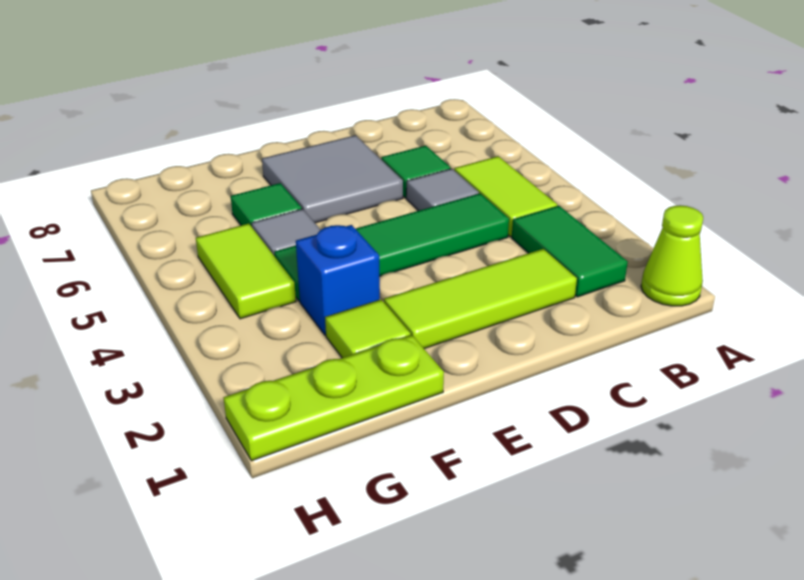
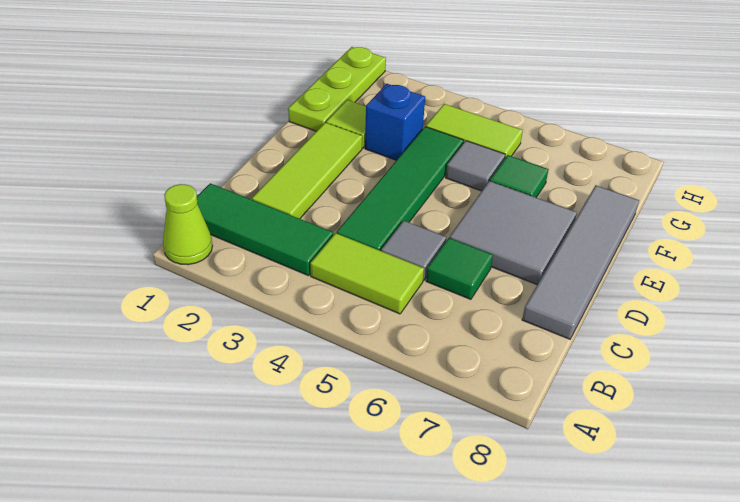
green 1x2 tile [512,206,628,297] -> green 1x3 tile [197,183,333,276]
none -> grey 1x4 tile [522,185,639,339]

